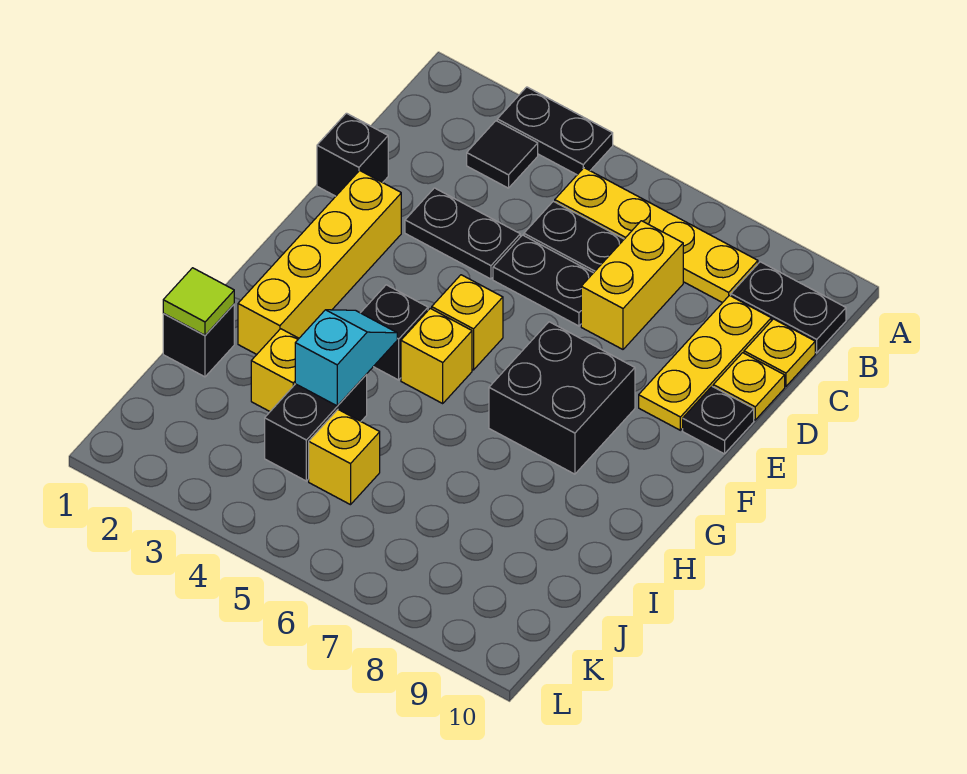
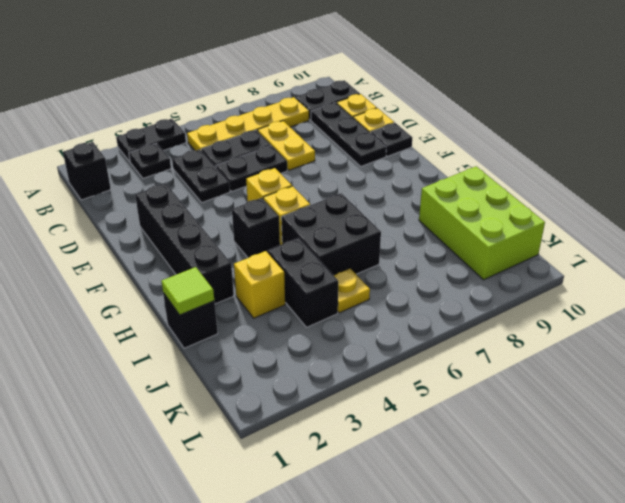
black 1x1 tile [467,121,538,188] -> black 1x1 plate [129,143,171,178]
yellow 1x2 brick [581,221,683,349] -> yellow 1x2 plate [258,121,315,170]
yellow 1x3 plate [639,295,771,430] -> black 1x3 plate [311,103,386,166]
black 1x1 brick [317,113,388,196] -> black 1x1 brick moved to [63,142,111,200]
black 1x2 plate [405,188,520,279] -> black 1x2 plate turned to [172,149,230,202]
yellow 1x4 brick [238,170,401,354] -> black 1x4 brick [135,184,234,304]
black 2x2 brick [489,322,635,474] -> black 2x2 brick moved to [281,193,381,275]
cyan 1x2 slope [295,310,397,406] -> none
none -> lime 2x3 brick [419,166,545,280]
yellow 1x1 brick [309,410,380,505] -> yellow 1x1 plate [334,268,370,313]

